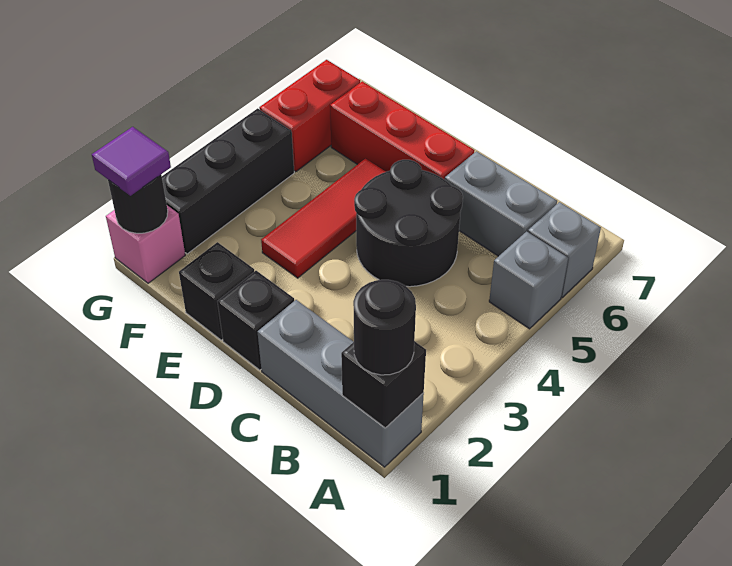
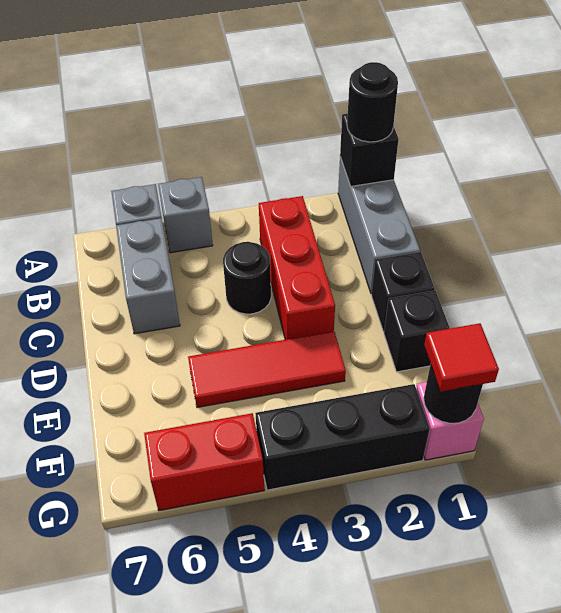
black 2x2 round brick [354,160,463,287] -> black 1x1 round brick [223,242,271,314]
red 1x3 brick [330,81,475,180] -> red 1x3 brick moved to [259,196,335,340]
purple 1x1 tile [92,127,171,196] -> red 1x1 tile [424,323,499,392]

